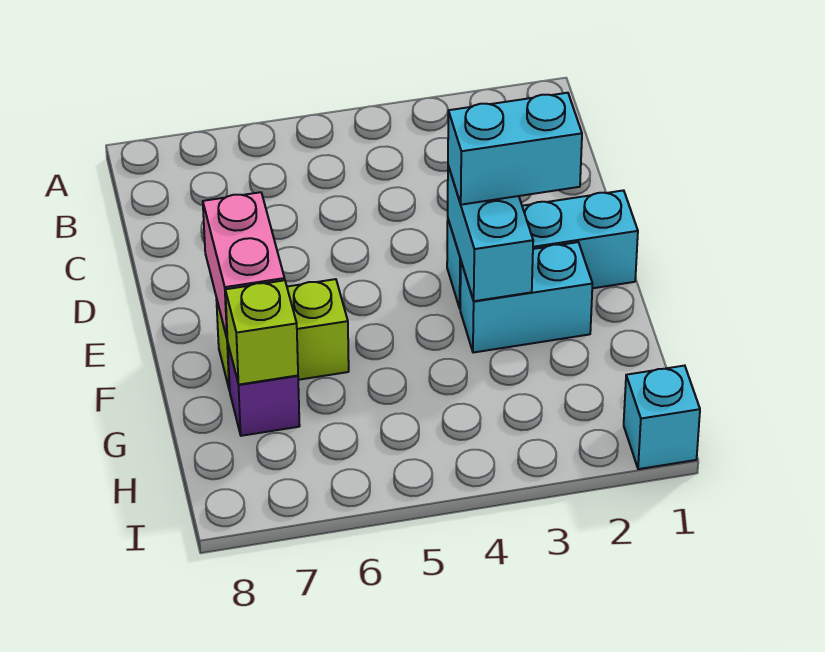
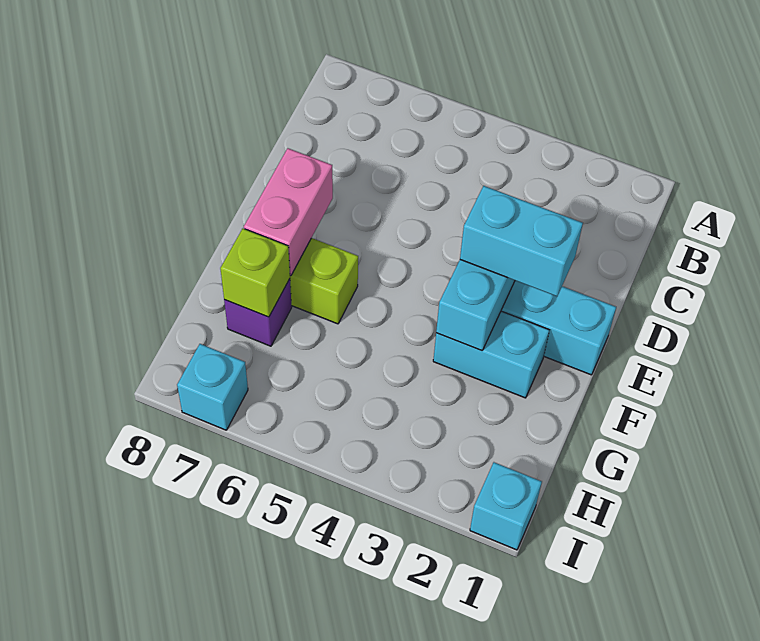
none -> cyan 1x1 brick [177,344,248,430]

